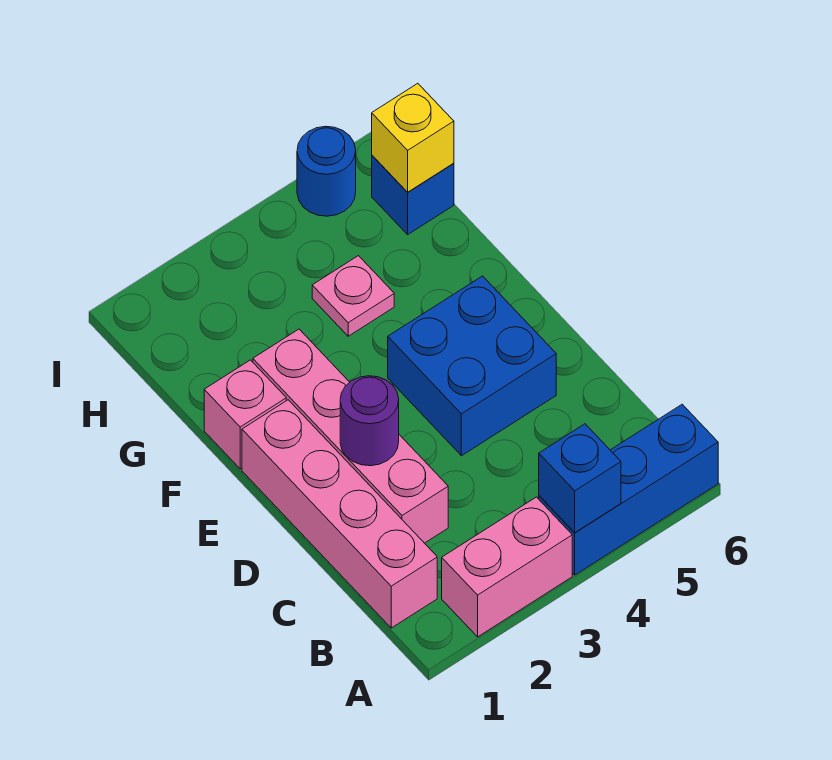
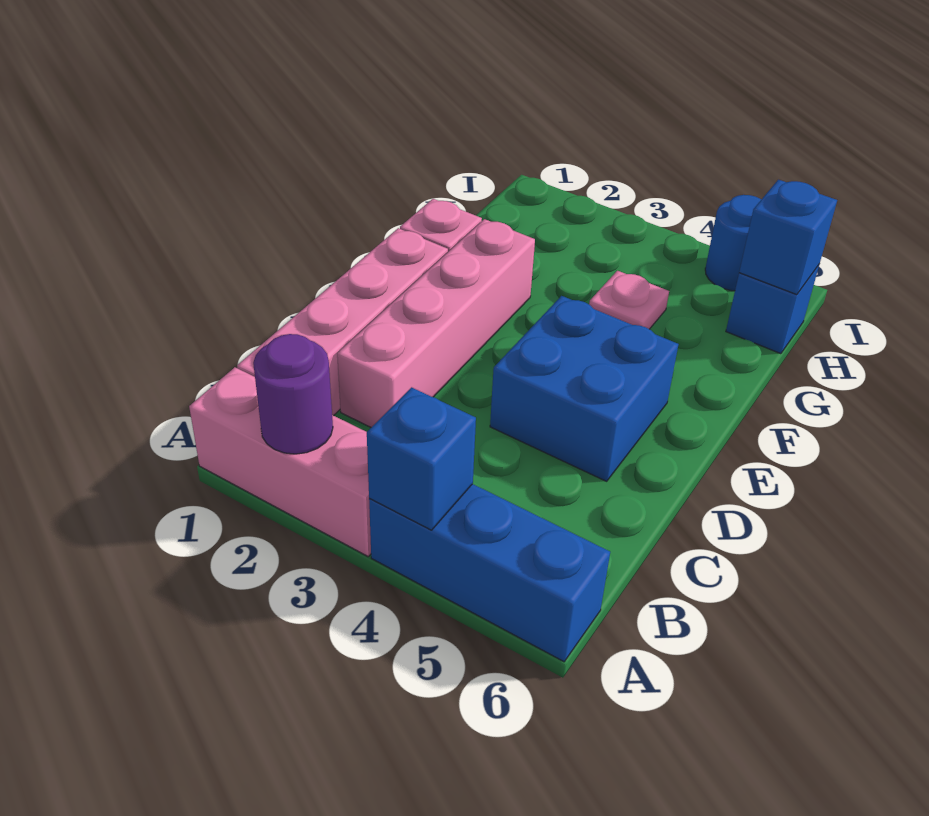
pink 1x2 brick [442,497,572,637] -> pink 1x3 brick [189,367,371,556]
purple 1x1 round brick [340,376,399,466] -> purple 1x1 round brick moved to [253,334,333,454]
yellow 1x1 brick [372,83,454,192] -> blue 1x1 brick [739,180,837,295]

